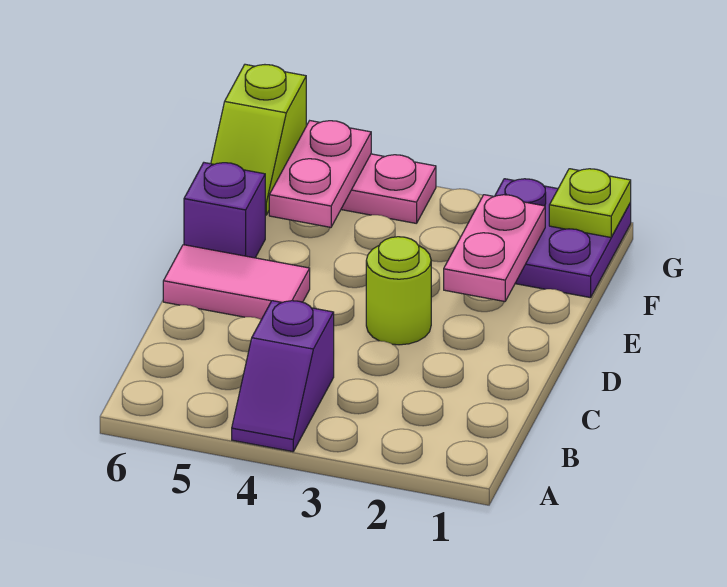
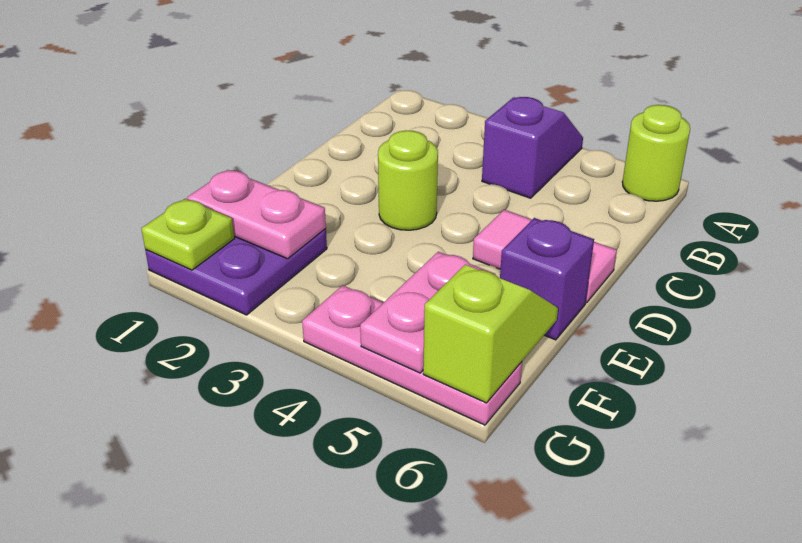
none -> lime 1x1 round brick [622,105,690,201]
pink 1x2 plate [444,195,545,302] -> pink 1x2 plate turned to [187,170,326,259]

